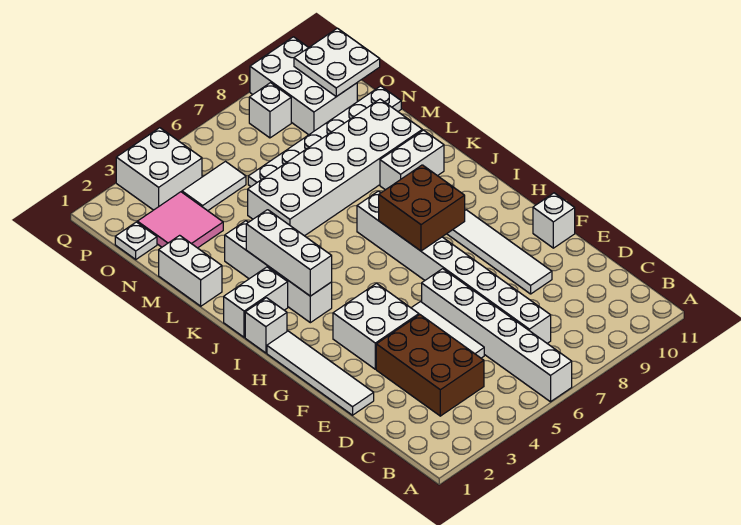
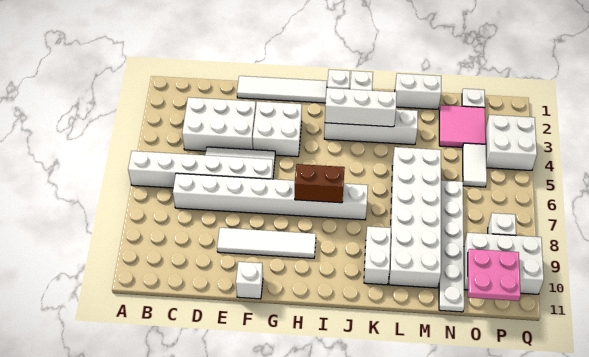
brown 2x3 brick [376,315,484,416] -> white 2x3 brick [182,97,256,151]
brown 2x2 brick [379,165,465,251] -> brown 1x2 brick [295,164,345,203]
white 2x2 plate [294,28,380,97] -> pink 2x2 plate [468,249,521,301]

